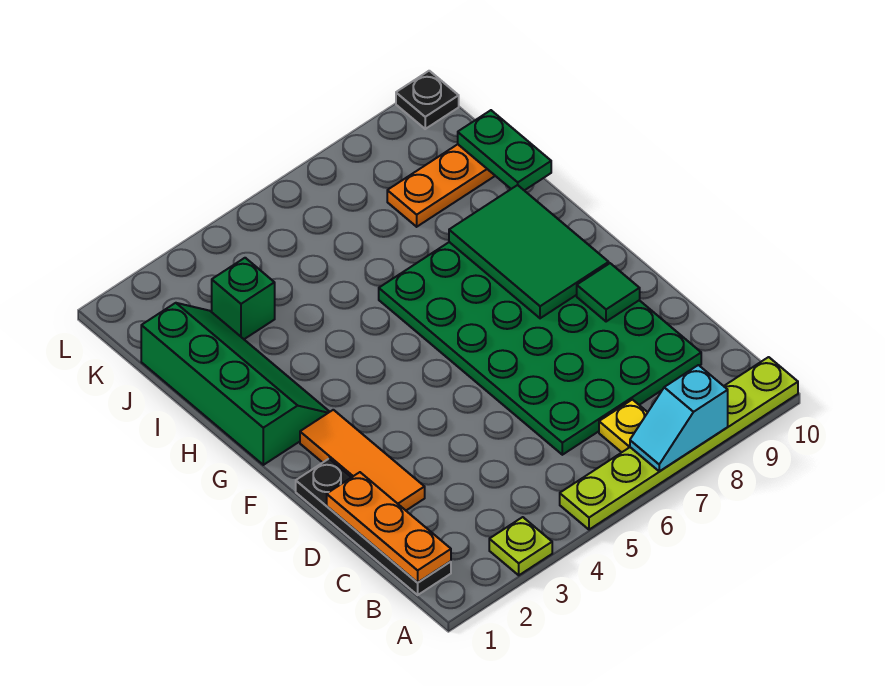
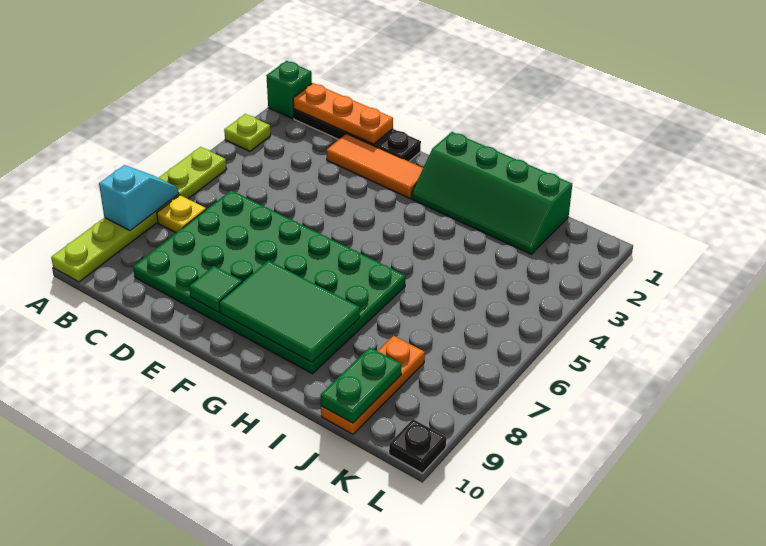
green 1x2 plate [458,110,551,190] -> green 1x2 plate turned to [321,347,402,423]
green 1x1 brick [212,258,275,339] -> green 1x1 brick moved to [266,61,312,119]

